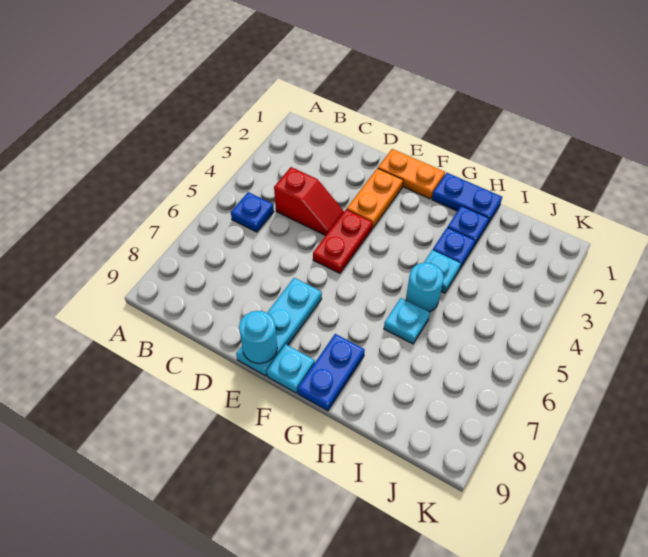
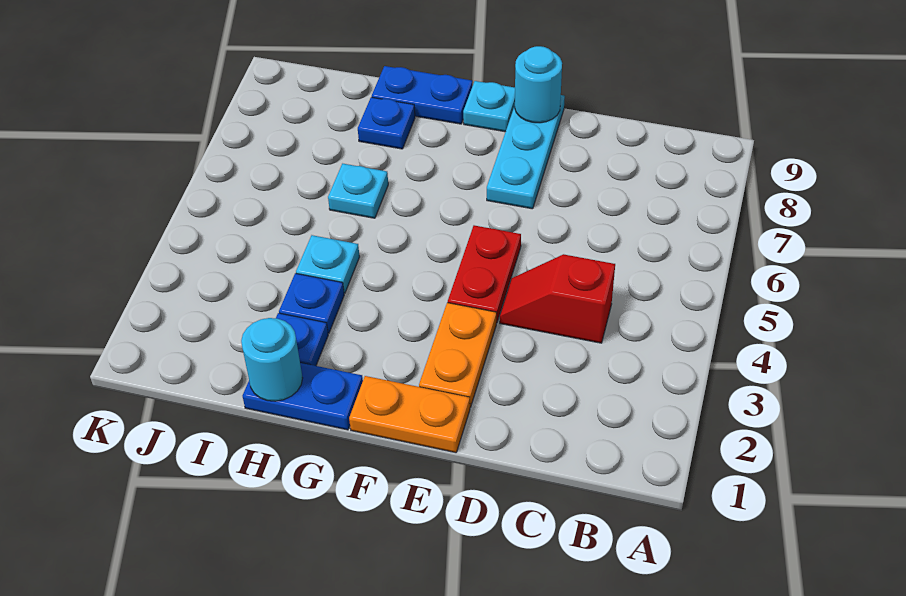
blue 1x1 plate [231,192,274,232] -> blue 1x1 plate moved to [358,97,415,149]
blue 1x2 plate [298,334,365,411] -> blue 1x2 plate turned to [372,66,472,124]
cyan 1x1 round brick [406,263,444,312] -> cyan 1x1 round brick moved to [241,318,303,401]

